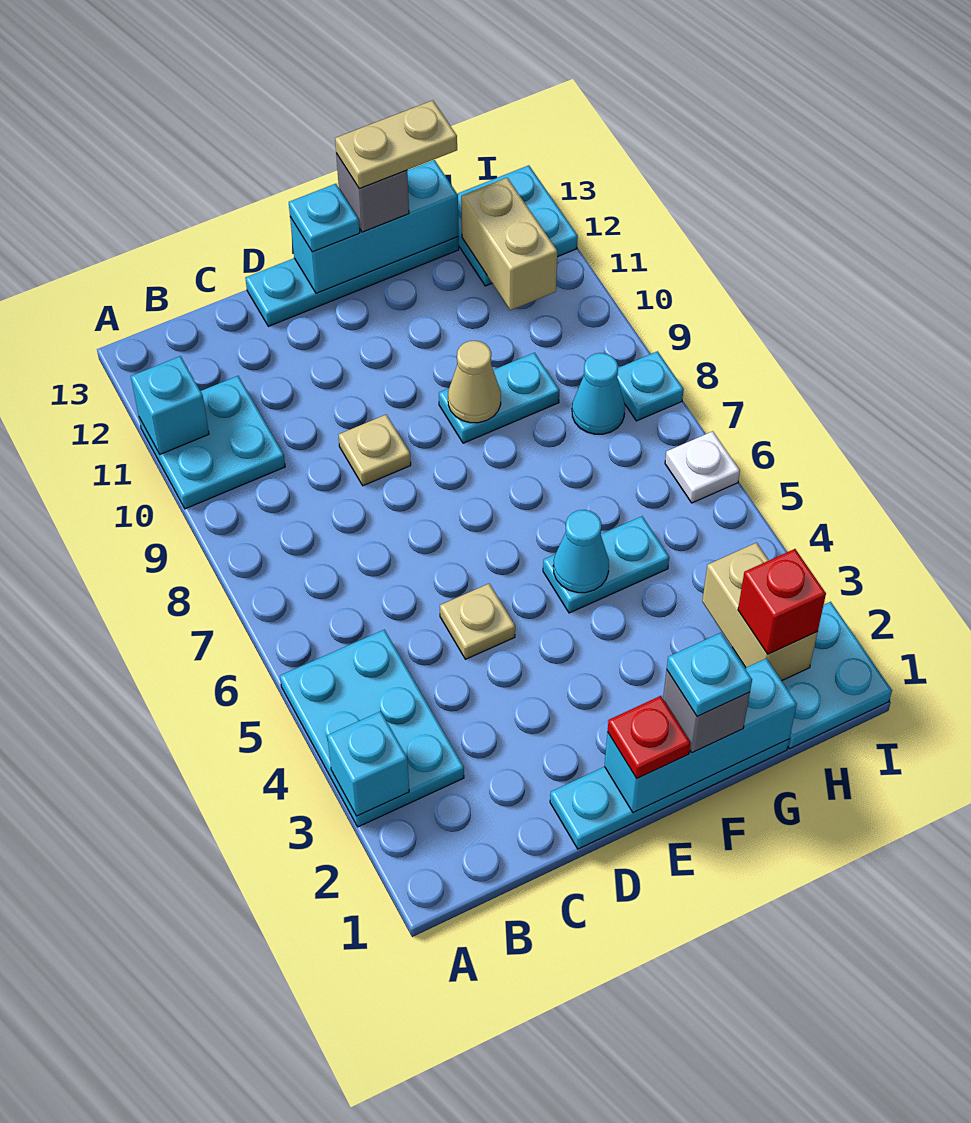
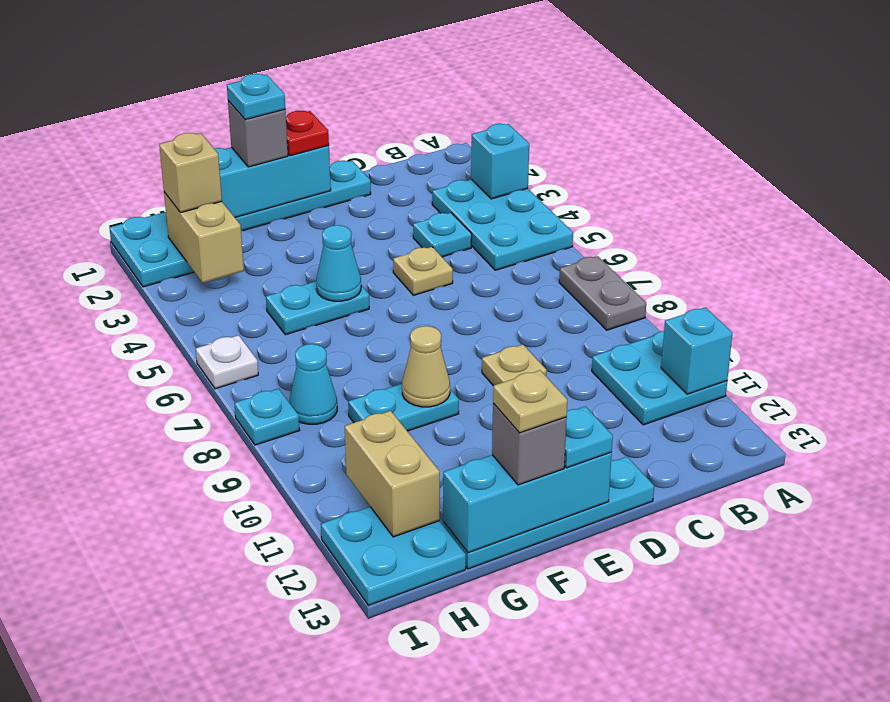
none -> grey 1x2 plate [559,256,646,330]
none -> cyan 1x1 plate [413,213,472,257]
tan 1x2 plate [335,100,457,188] -> tan 1x1 plate [493,370,567,433]
red 1x1 brick [738,549,826,654] -> tan 1x1 brick [159,133,222,213]

